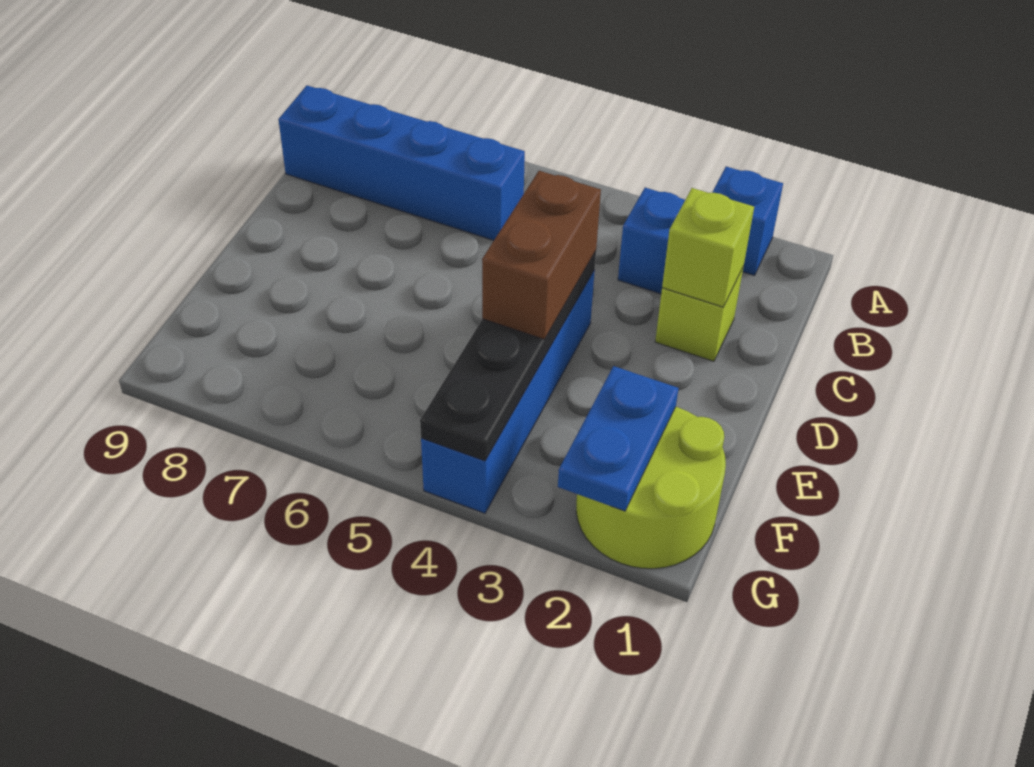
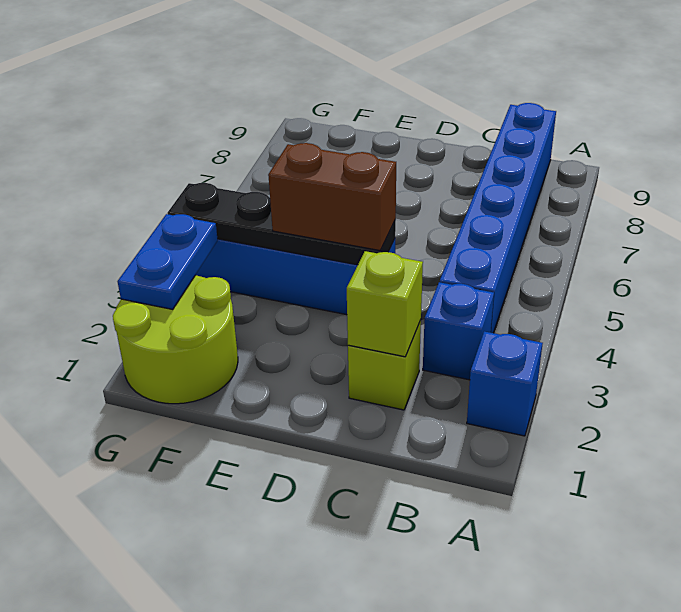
blue 1x4 brick [278,85,525,240] -> blue 1x6 brick [440,103,556,333]
blue 1x2 plate [558,366,678,511] -> blue 1x2 plate turned to [118,214,218,309]

